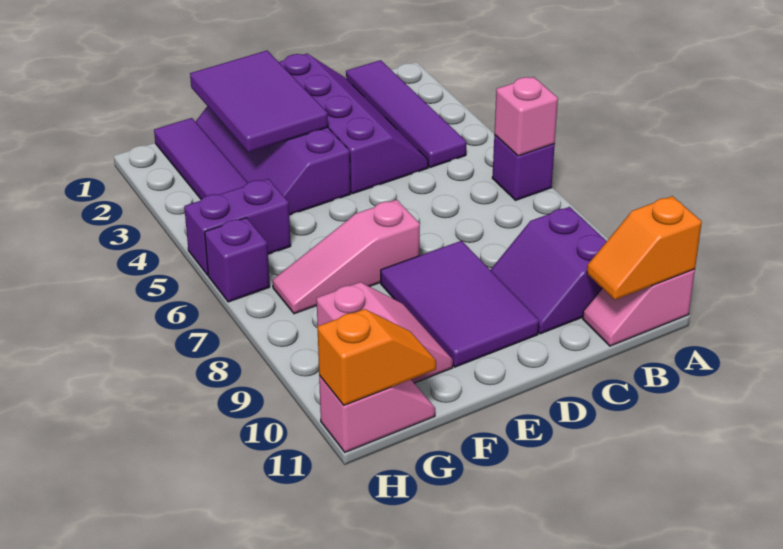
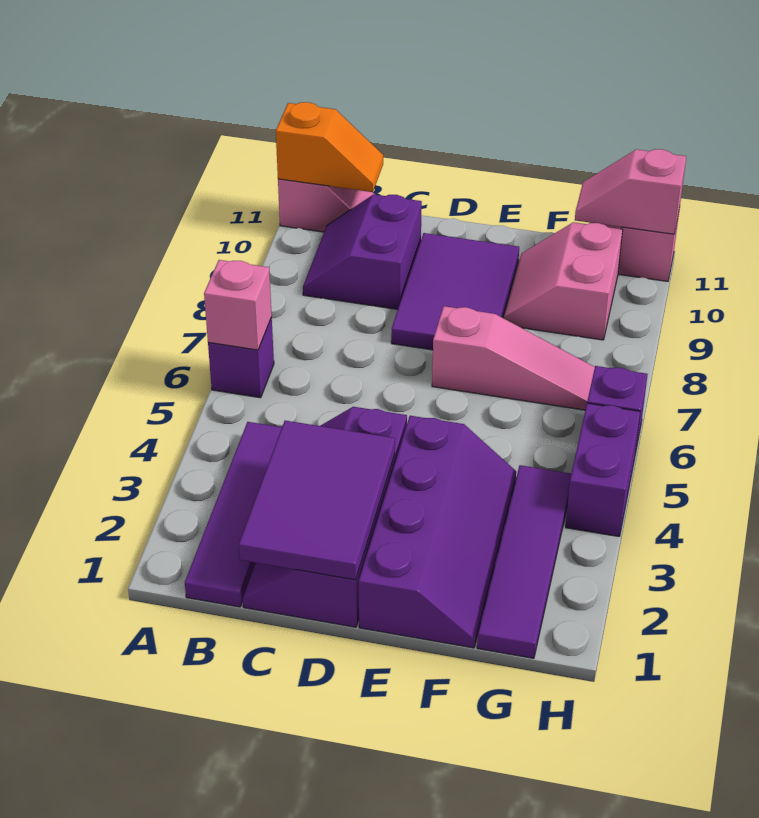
purple 2x2 slope [491,207,607,334] -> purple 2x2 slope turned to [303,194,422,309]
purple 2x3 tile [190,51,328,153] -> purple 2x3 tile moved to [239,421,395,580]
purple 1x2 brick [184,179,291,275] -> purple 1x2 brick turned to [566,403,640,536]
orange 1x2 slope [318,309,436,405] -> pink 1x2 slope [575,149,686,234]

